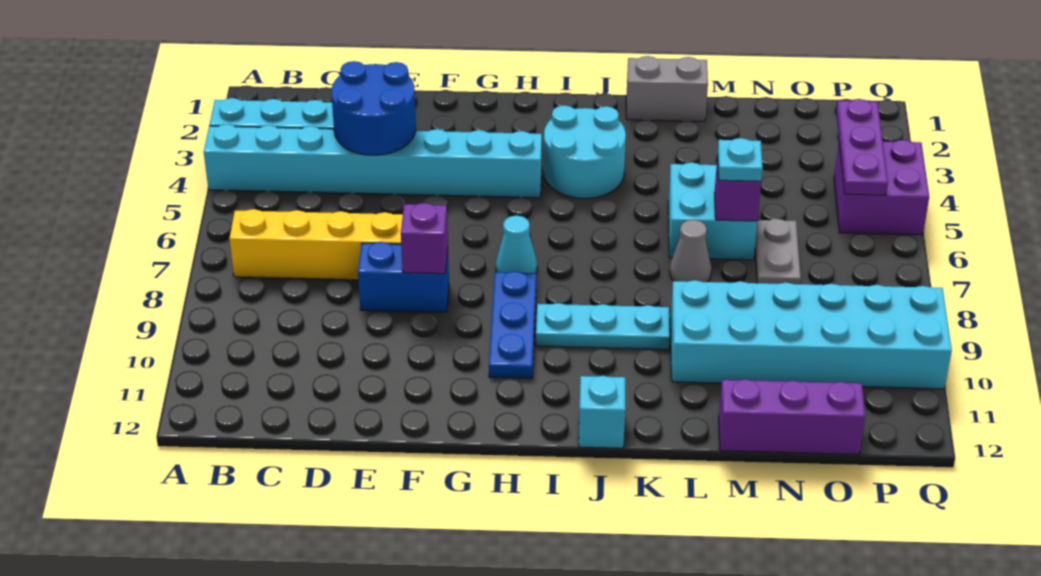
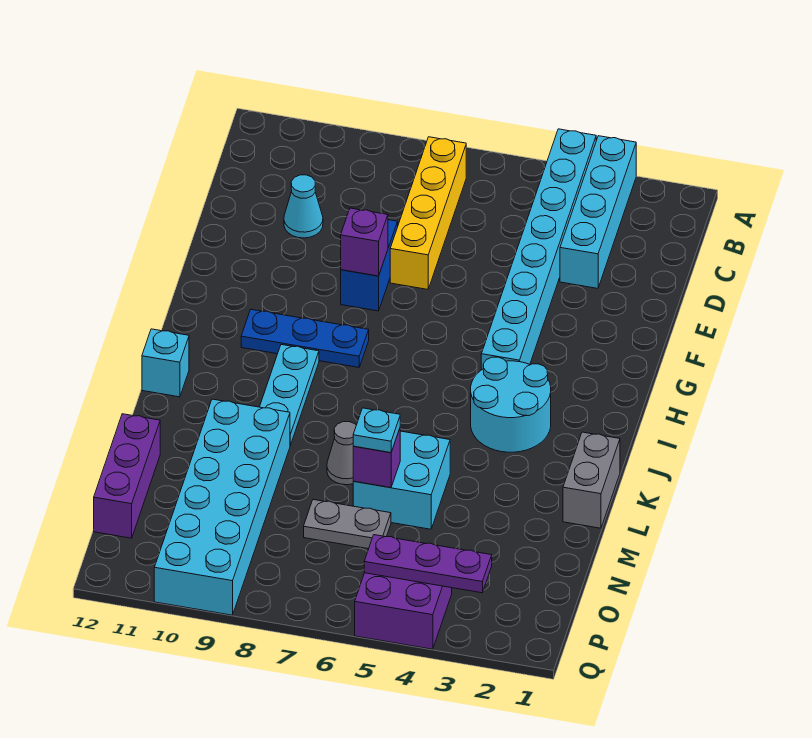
blue 2x2 round brick [331,61,416,155] -> none
cyan 1x1 cone [496,215,537,273] -> cyan 1x1 cone moved to [284,175,323,238]

